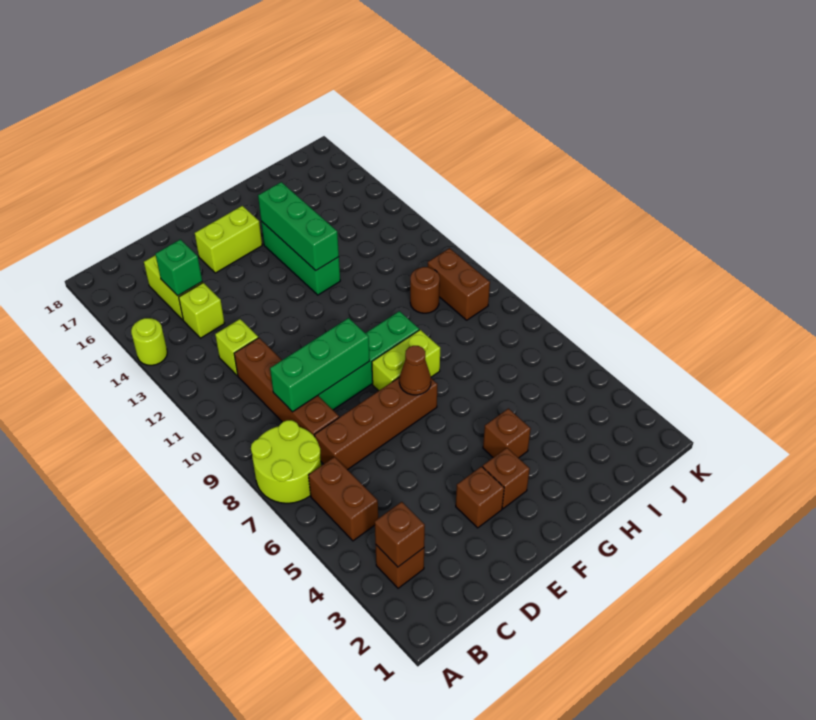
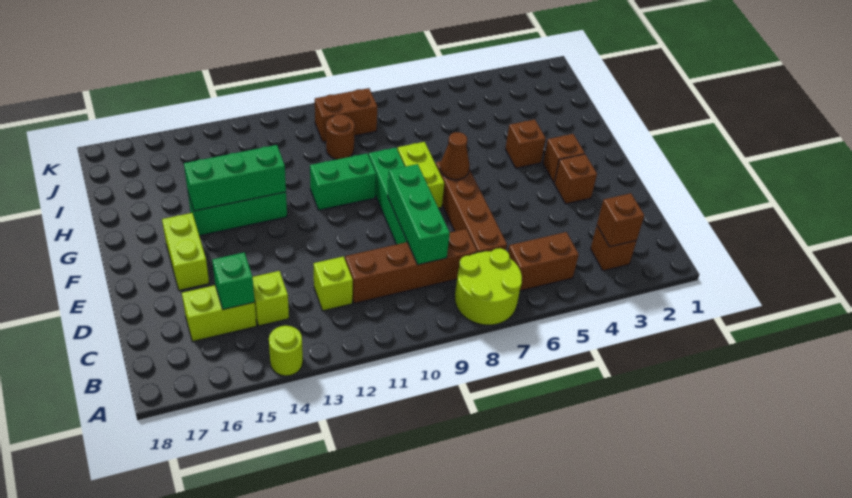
none -> green 1x2 brick [310,153,376,210]

